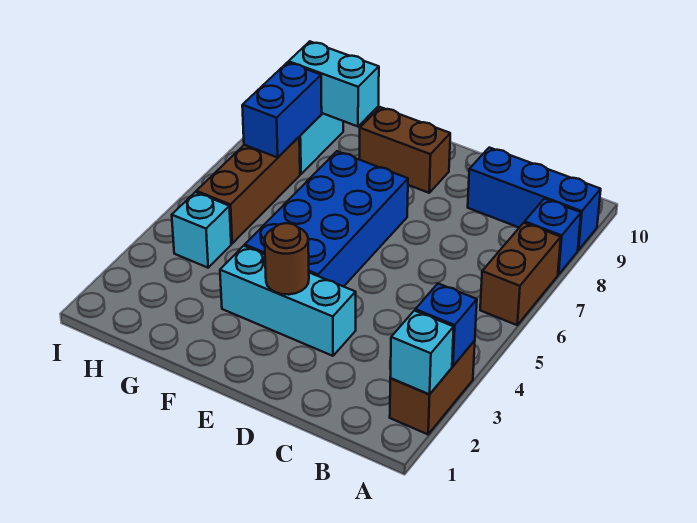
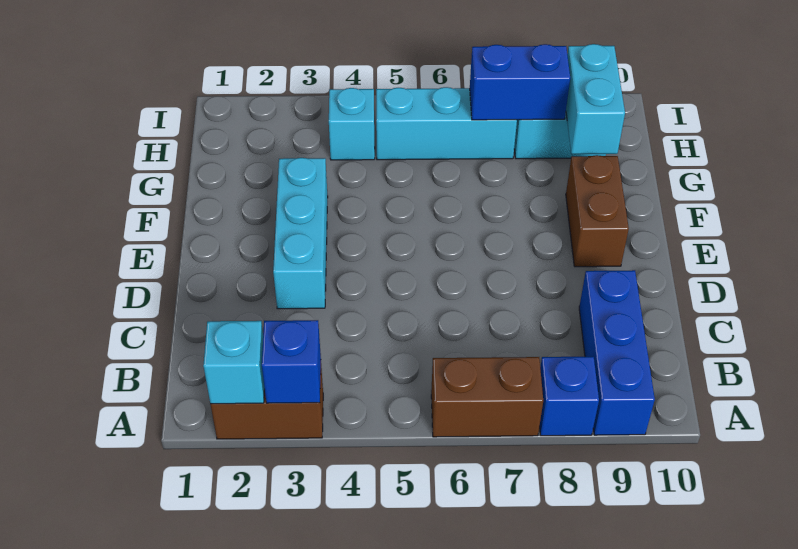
brown 1x1 round brick [265,223,309,295] -> none
blue 2x4 brick [245,151,408,287] -> none
brown 1x3 brick [196,137,300,243] -> cyan 1x3 brick [376,87,517,160]

